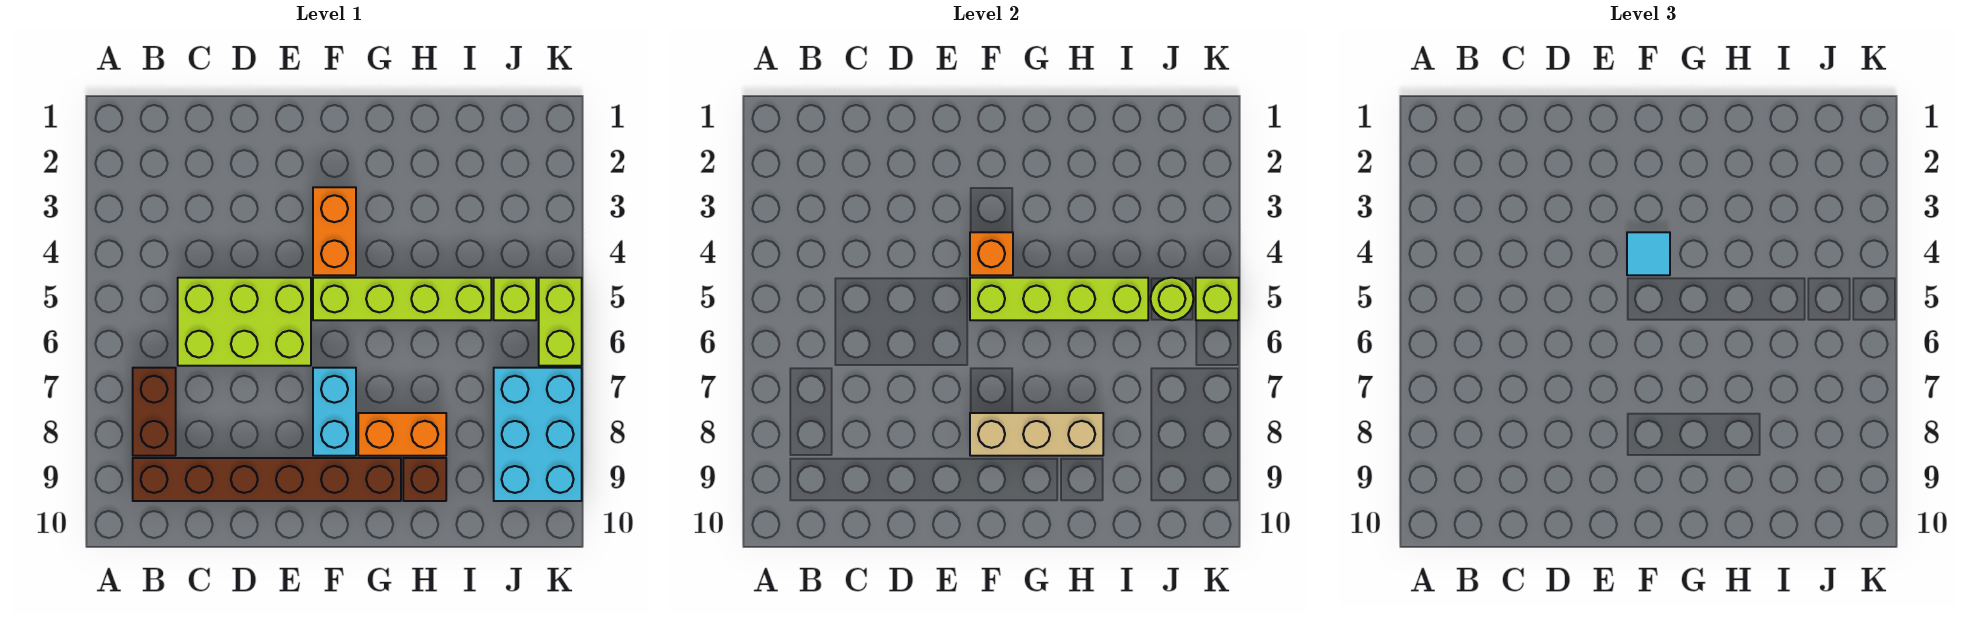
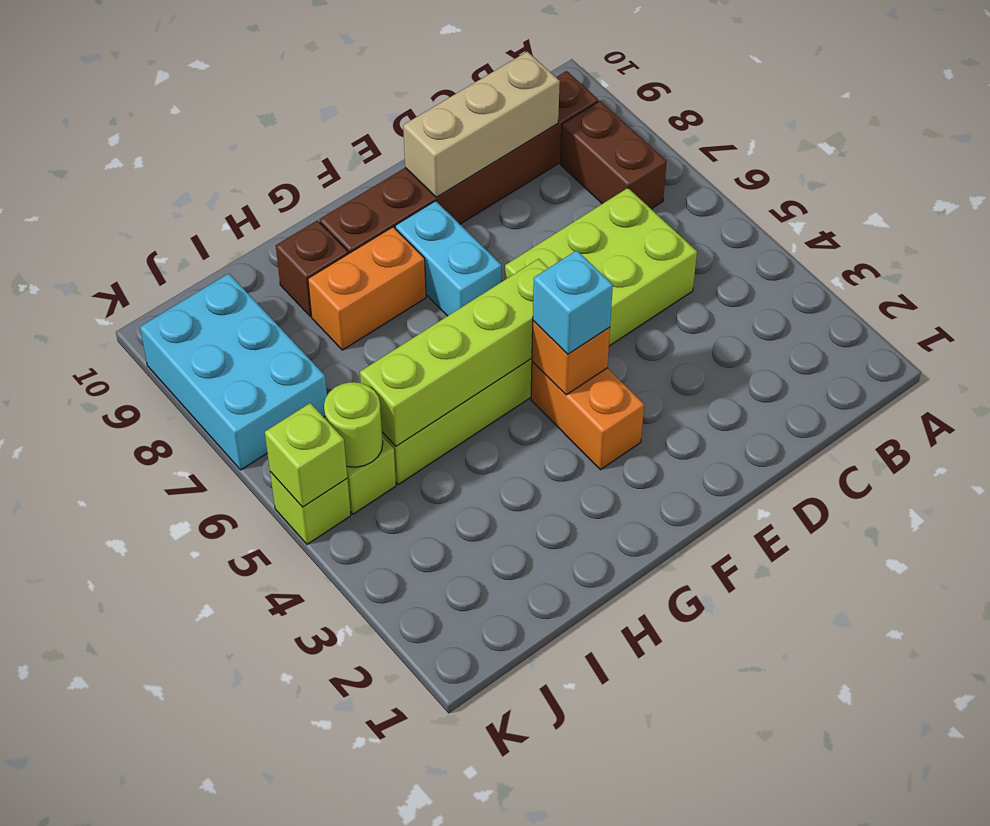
cyan 1x1 tile [1627,232,1670,275] -> cyan 1x1 brick [533,250,613,354]
tan 1x3 brick [970,413,1103,456] -> tan 1x3 brick moved to [403,52,560,197]
lime 1x2 brick [539,278,582,366] -> lime 1x1 brick [270,472,351,544]

